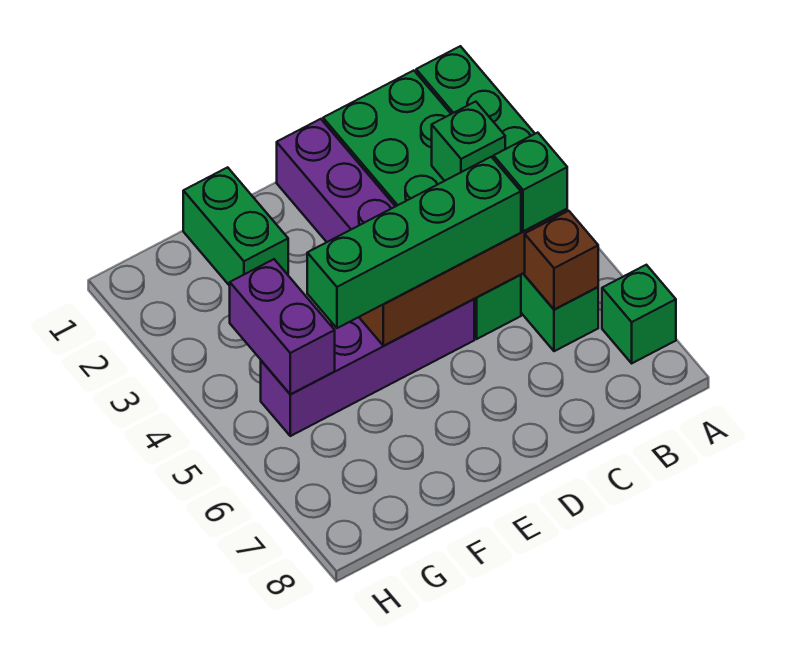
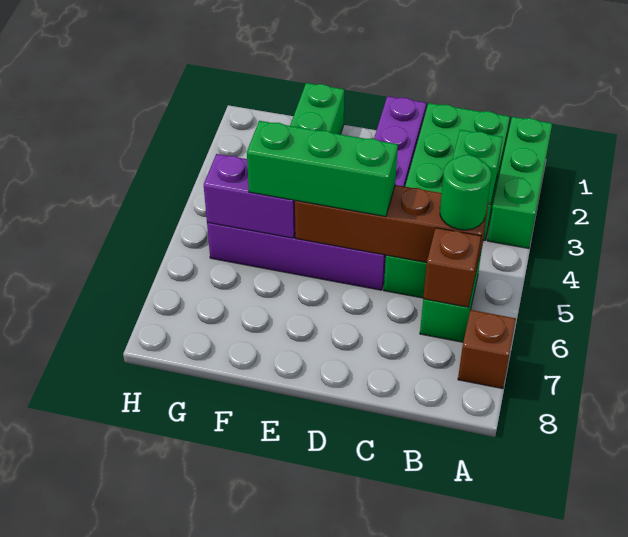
green 1x1 brick [602,265,676,363] -> brown 1x1 brick [458,310,516,389]
green 1x1 brick [494,133,567,231] -> green 1x1 round brick [440,155,491,230]
green 1x4 brick [307,157,521,328] -> green 1x3 brick [247,121,398,217]
purple 1x2 brick [230,259,335,394] -> purple 1x2 brick turned to [204,154,295,238]

